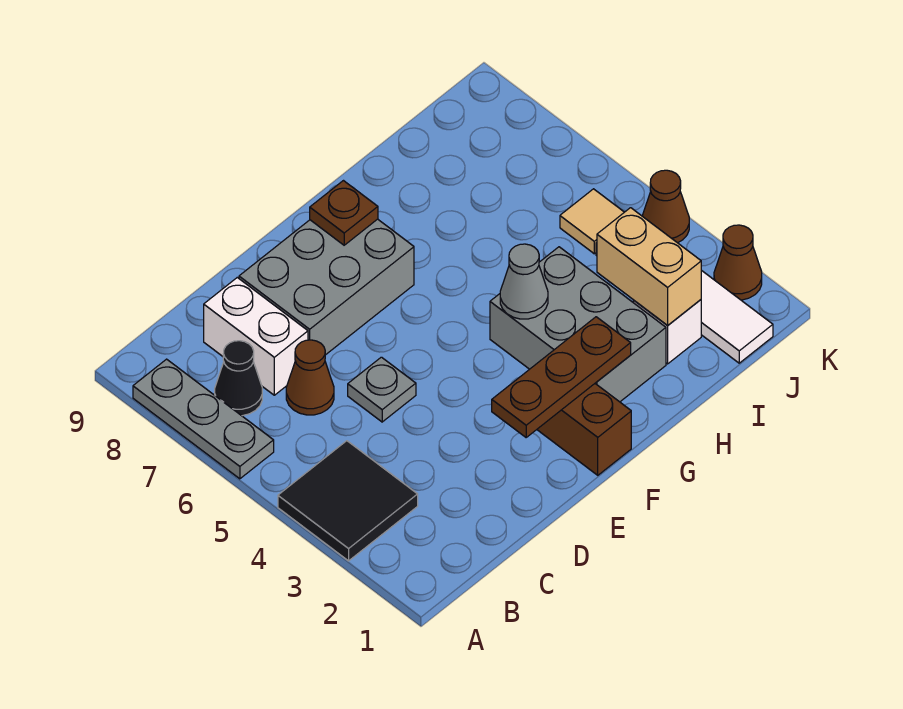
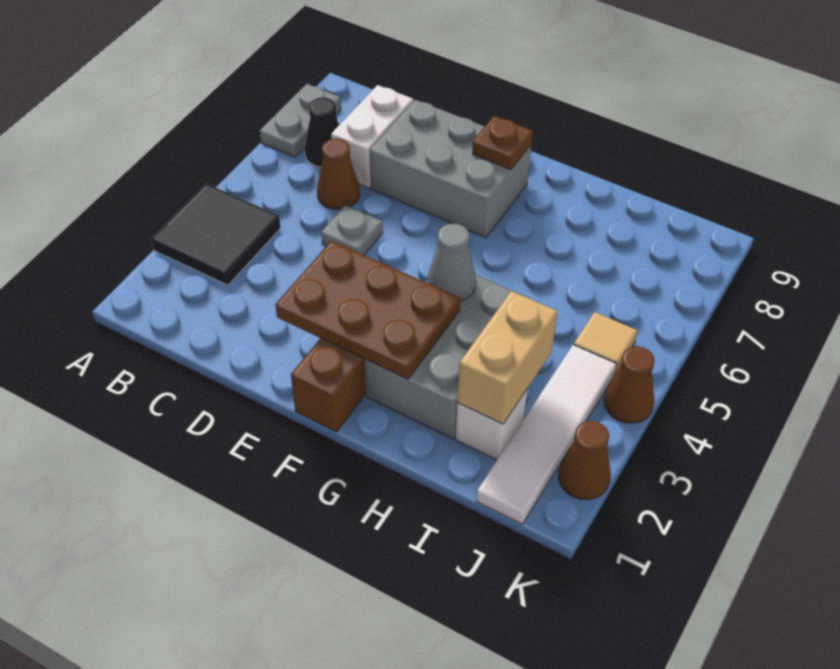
grey 1x3 plate [133,359,274,479] -> grey 1x2 plate [260,84,341,157]
brown 1x3 plate [492,317,631,437] -> brown 2x3 plate [275,241,460,379]

